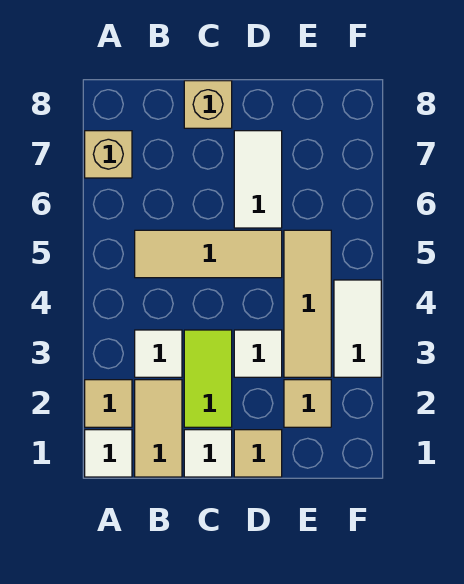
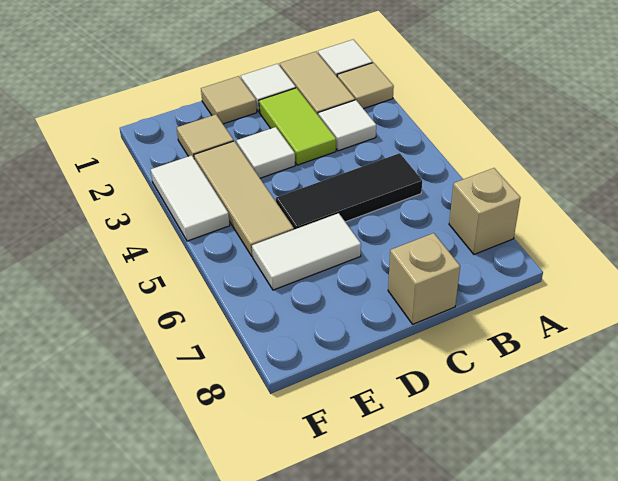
tan 1x3 tile [135,230,282,278] -> black 1x3 tile [276,153,422,229]
white 1x2 tile [234,131,282,228] -> white 1x2 tile turned to [252,213,361,290]

